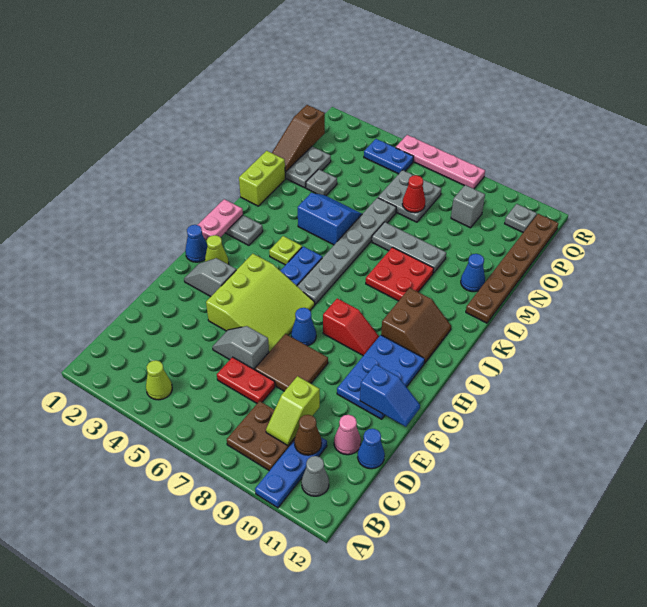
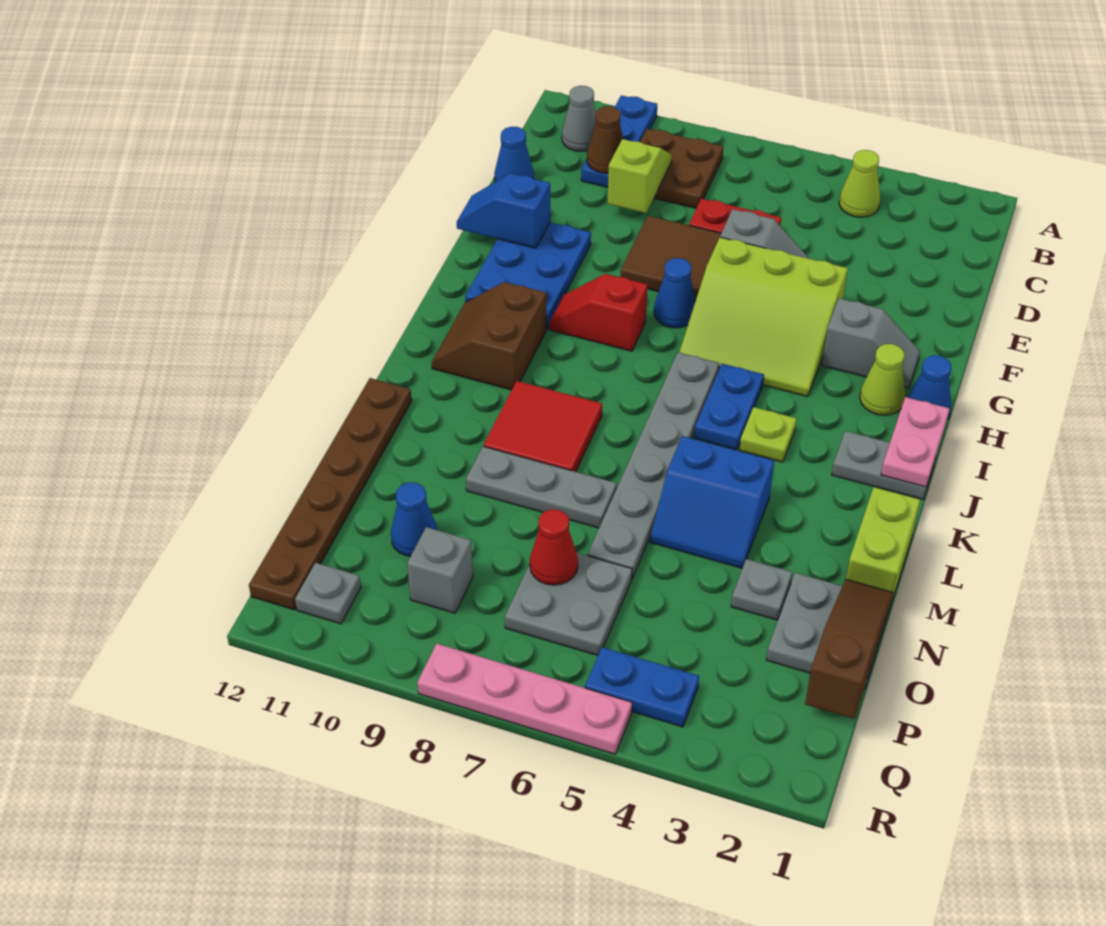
pink 1x1 cone [334,415,361,455] -> none
lime 3x3 slope [206,254,315,352] -> lime 3x3 slope turned to [679,237,848,396]
red 2x2 plate [366,247,434,301] -> red 2x2 tile [484,381,602,472]
blue 1x1 cone [461,254,485,292] -> blue 1x1 cone moved to [391,482,437,556]

